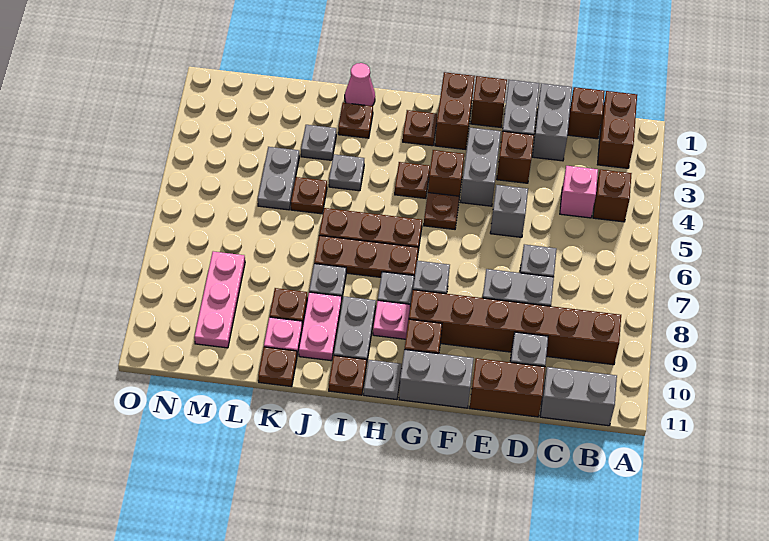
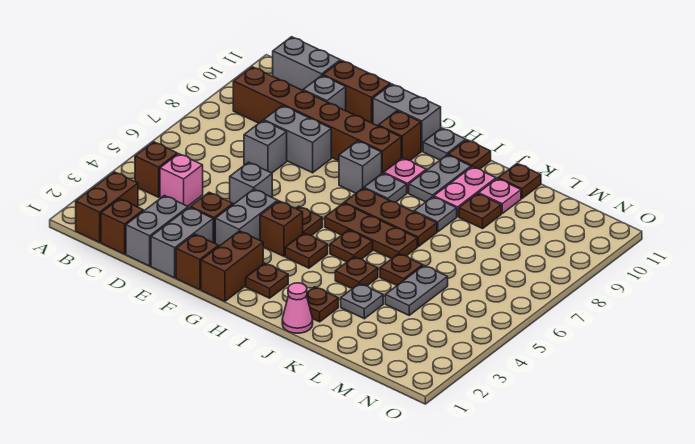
none -> brown 1x1 plate [330,230,373,262]
grey 1x1 plate [329,154,364,191] -> brown 1x1 plate [335,257,378,289]
pink 1x3 plate [194,251,245,348] -> none

